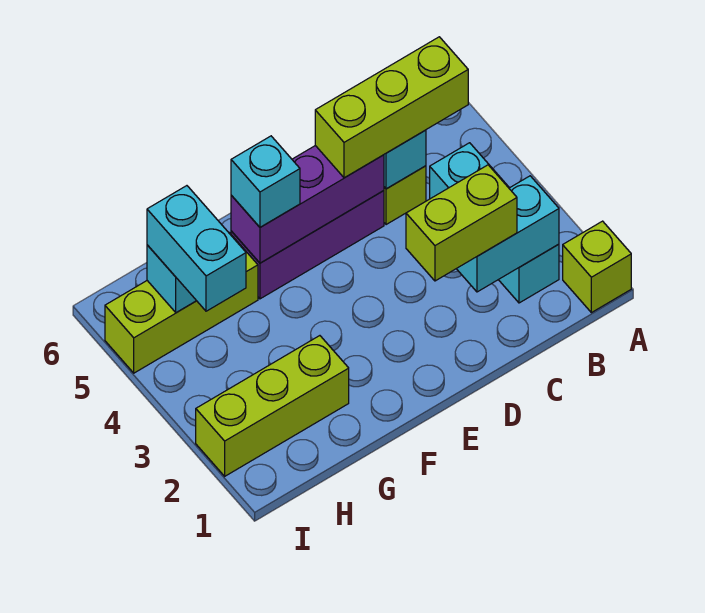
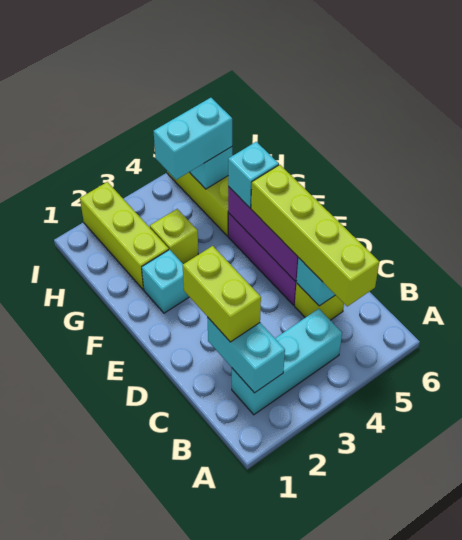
lime 1x1 brick [563,221,631,313] -> lime 1x1 brick moved to [150,209,198,264]
lime 1x3 brick [315,37,468,178] -> lime 1x4 brick [251,165,379,306]
none -> cyan 1x1 brick [142,250,189,313]

